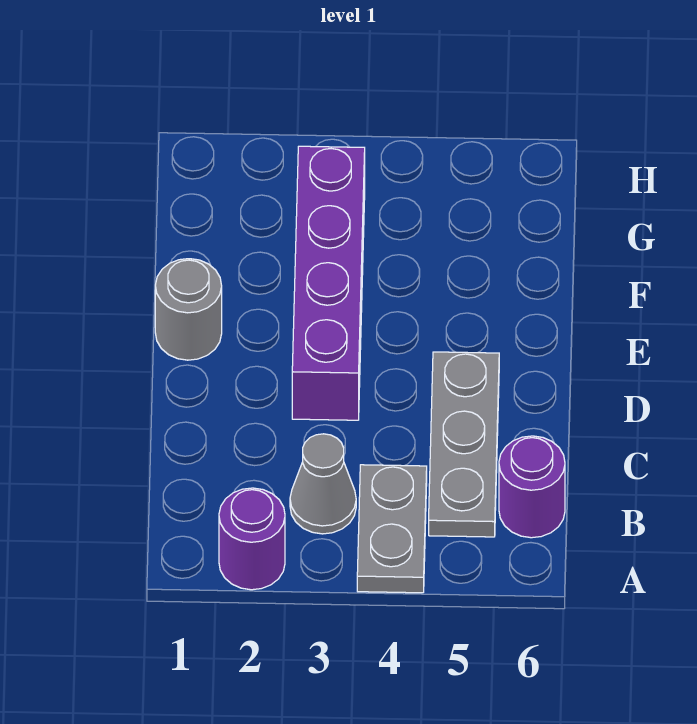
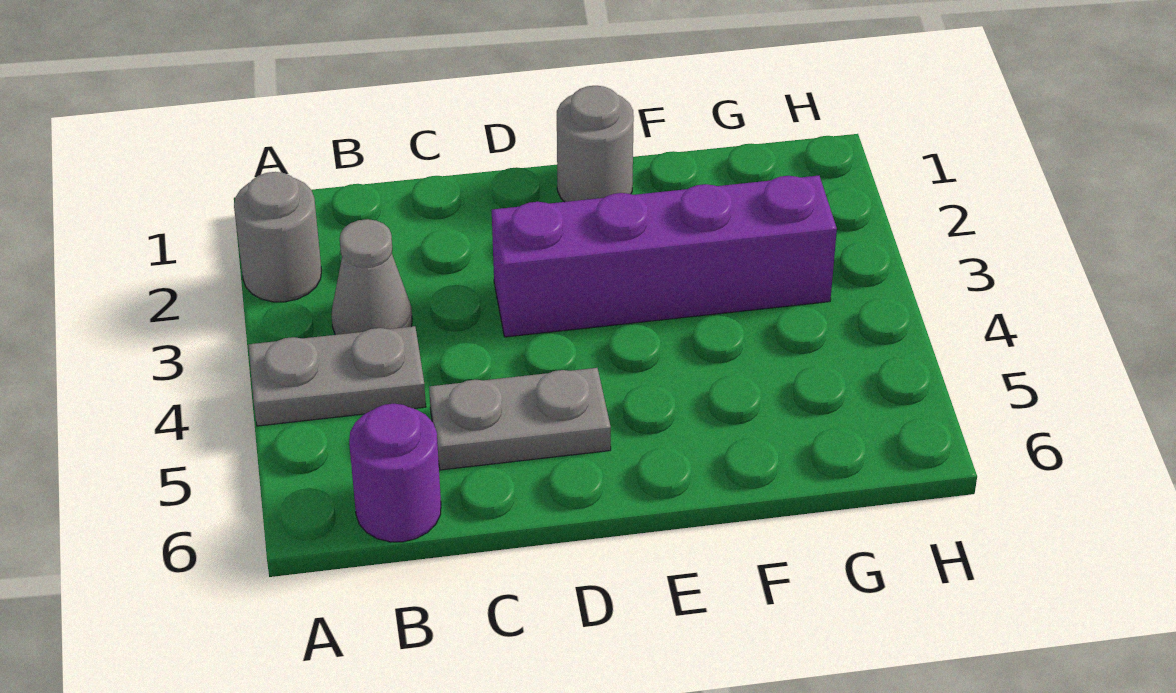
purple 1x1 round brick [219,488,285,590] -> grey 1x1 round brick [234,172,321,302]
grey 1x3 plate [429,352,499,537] -> grey 1x2 plate [429,368,611,470]

